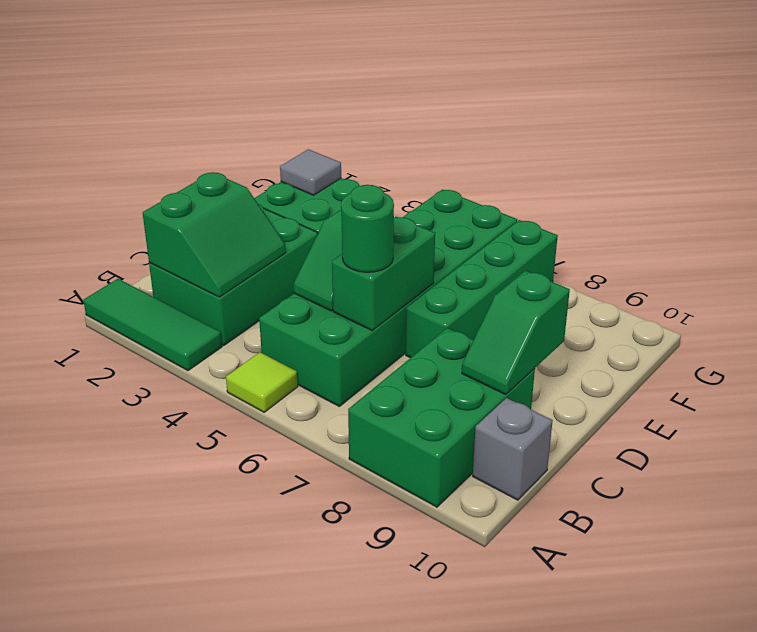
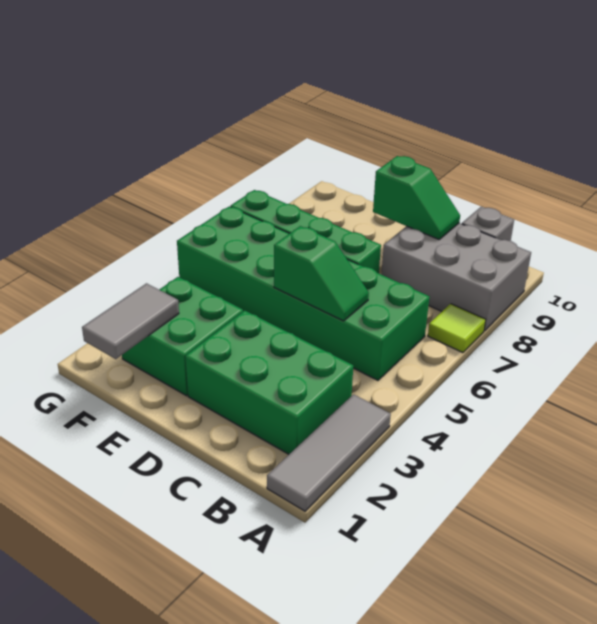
green 1x3 tile [83,279,222,371] -> grey 1x3 tile [267,394,391,511]
lime 1x1 tile [226,352,298,412] -> lime 1x1 tile moved to [428,304,486,353]
green 2x3 brick [348,328,535,507] -> grey 2x3 brick [381,223,531,331]
green 2x2 slope [143,172,286,297] -> none
green 1x2 brick [332,216,435,331] -> none
green 1x1 round brick [341,185,394,272] -> none
grey 1x1 tile [280,149,341,195] -> grey 1x2 tile [82,283,179,359]

